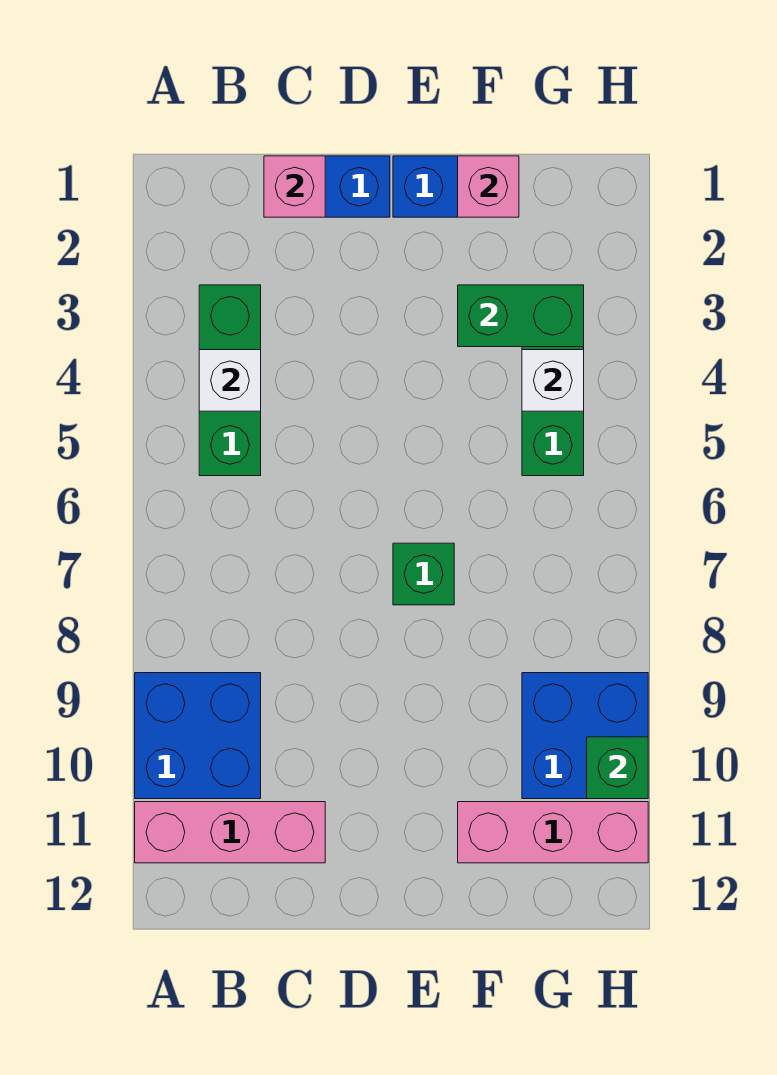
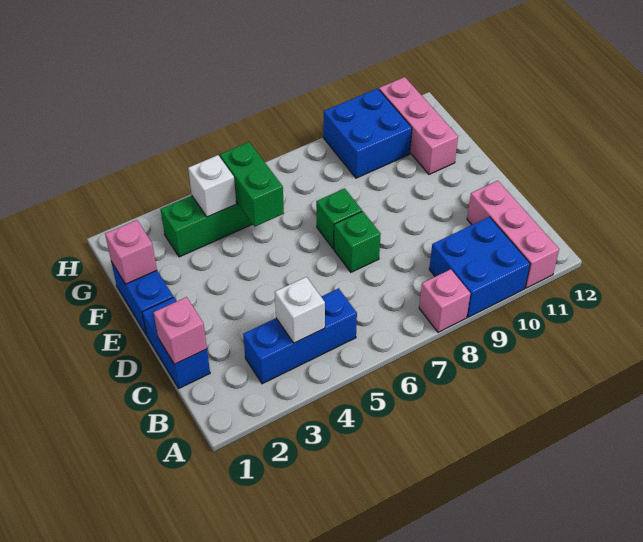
none -> pink 1x1 brick [419,269,470,332]
green 1x3 brick [199,285,261,476] -> blue 1x3 brick [243,288,357,384]
green 1x2 brick [458,285,584,347] -> green 1x2 brick moved to [220,142,284,227]
green 1x1 brick [587,737,648,799] -> green 1x1 brick moved to [334,211,381,272]

